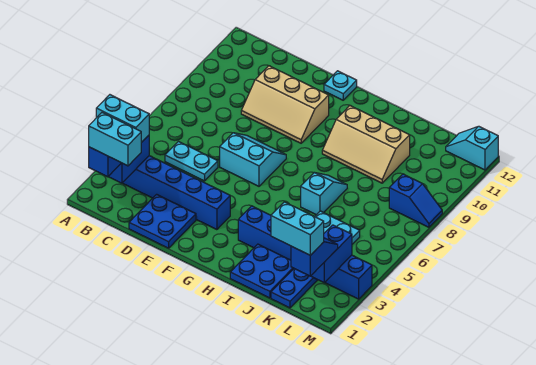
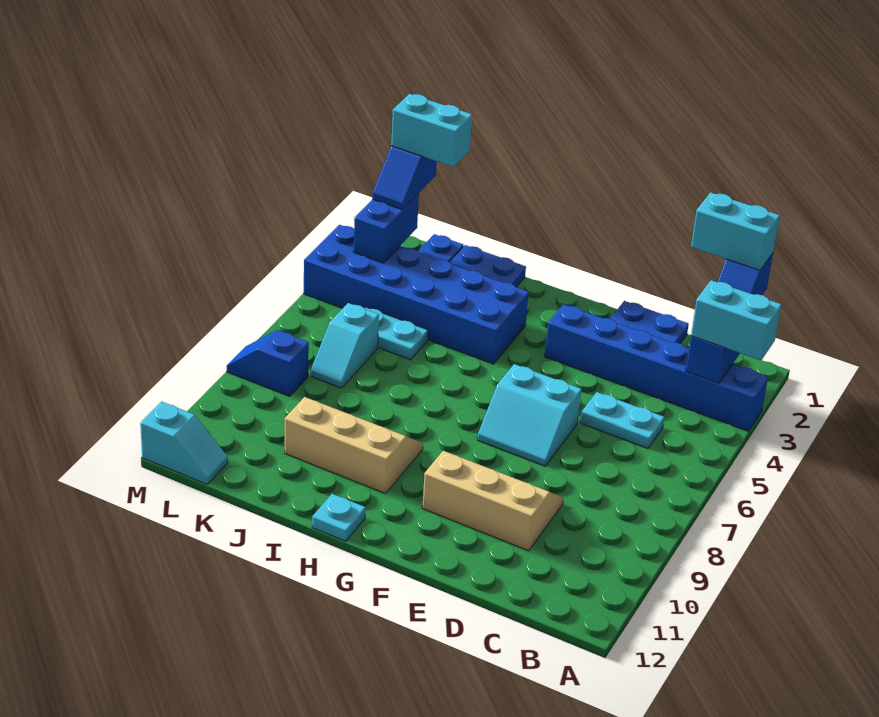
cyan 1x1 plate [324,71,357,100] -> cyan 1x1 plate moved to [312,494,365,541]
blue 1x6 brick [238,206,372,299] -> blue 2x6 brick [304,225,529,364]
cyan 1x2 slope [301,173,347,215] -> cyan 1x2 slope moved to [311,303,379,388]

